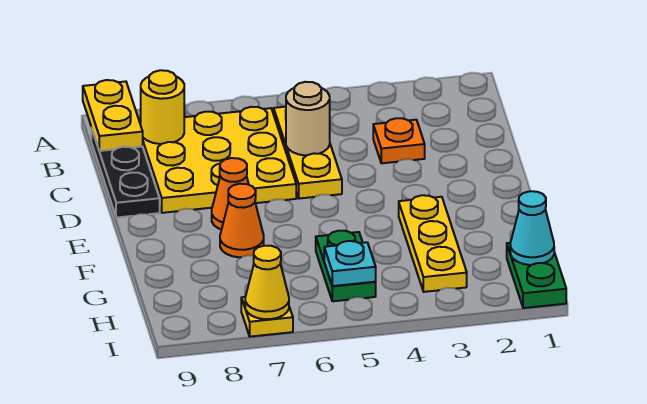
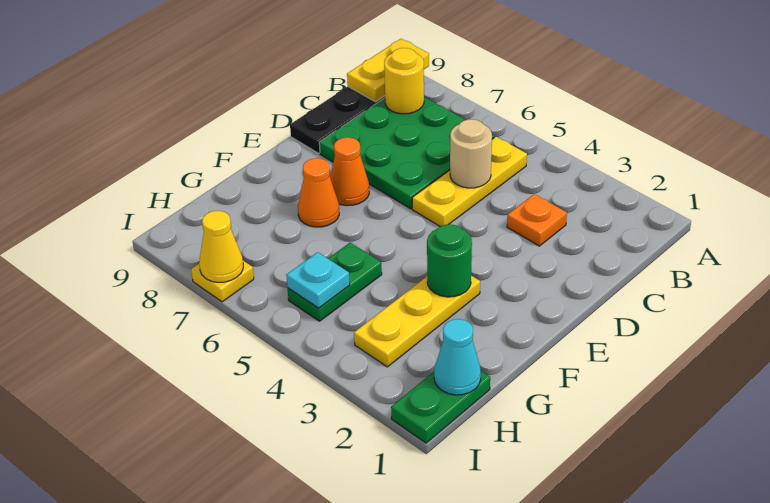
yellow 3x3 plate [140,107,296,213] -> green 3x3 plate [319,97,494,209]
none -> green 1x1 round brick [427,224,472,297]

